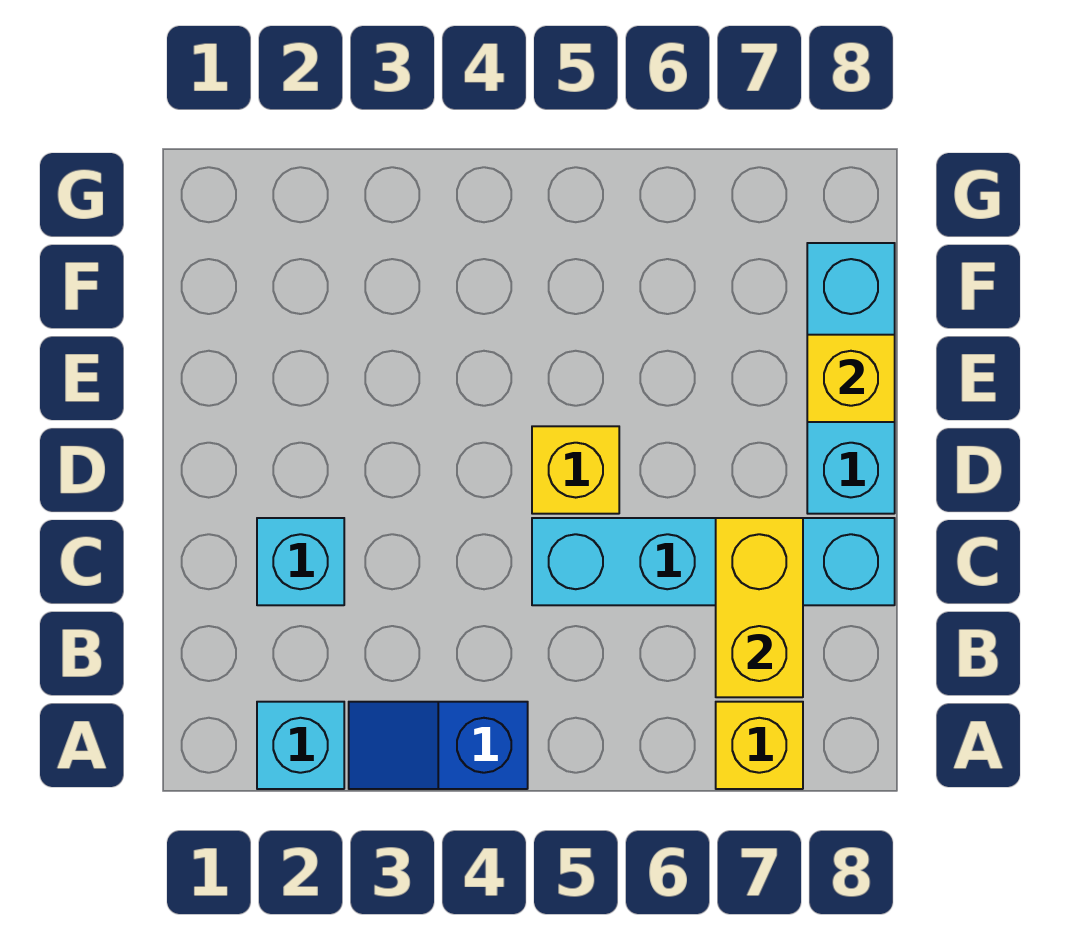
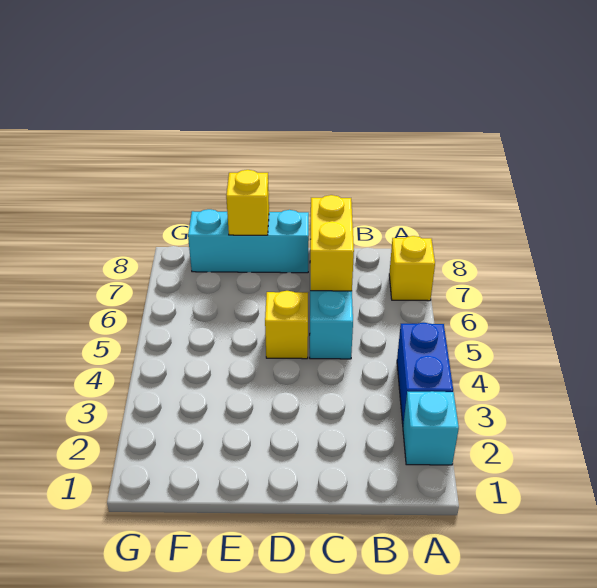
blue 1x2 slope [349,702,528,789] -> blue 1x2 brick [397,323,453,424]
yellow 1x2 brick [716,518,803,697] -> yellow 1x2 brick turned to [310,195,354,291]
cyan 1x1 brick [257,518,344,605] -> none

